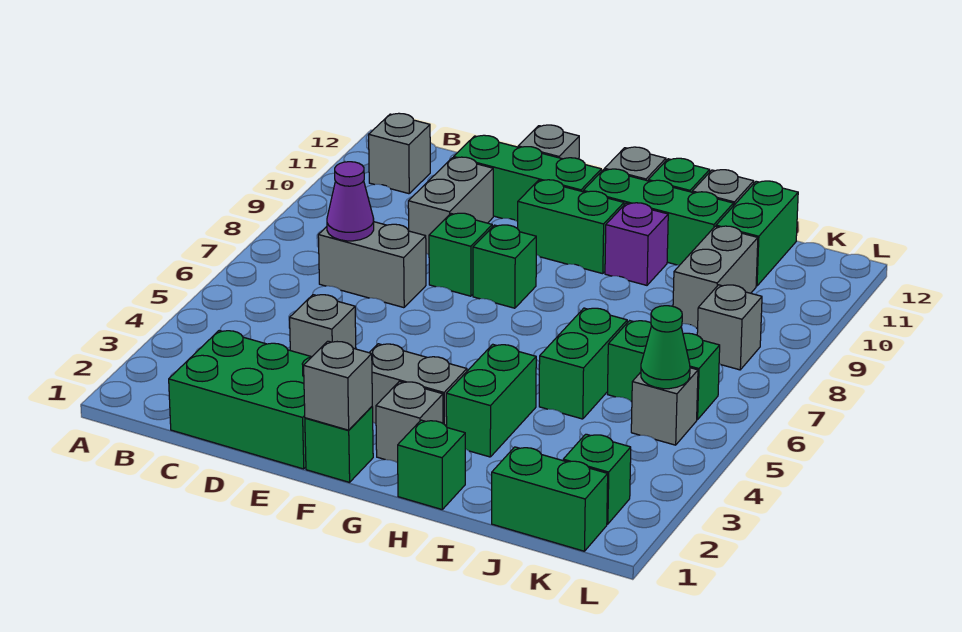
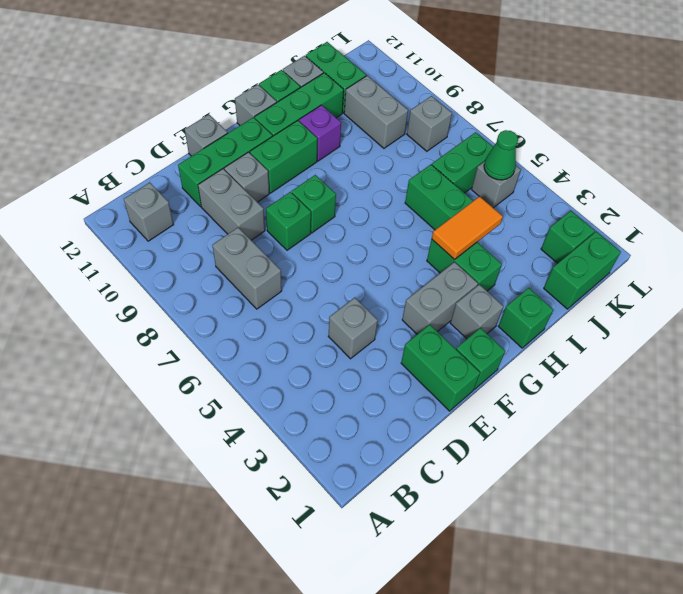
green 2x3 brick [169,331,311,469] -> green 1x2 brick [401,324,480,411]
grey 1x2 brick [318,222,426,308] -> grey 1x2 brick turned to [212,228,282,309]
purple 1x1 cone [327,162,374,241] -> none
grey 1x1 brick [304,341,372,430] -> grey 1x1 brick moved to [224,152,269,202]
none -> orange 1x2 tile [432,196,503,259]

